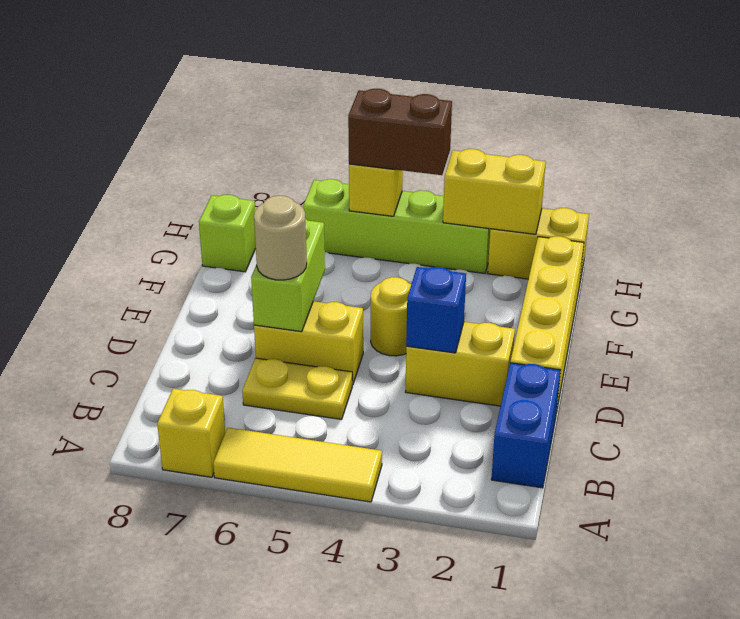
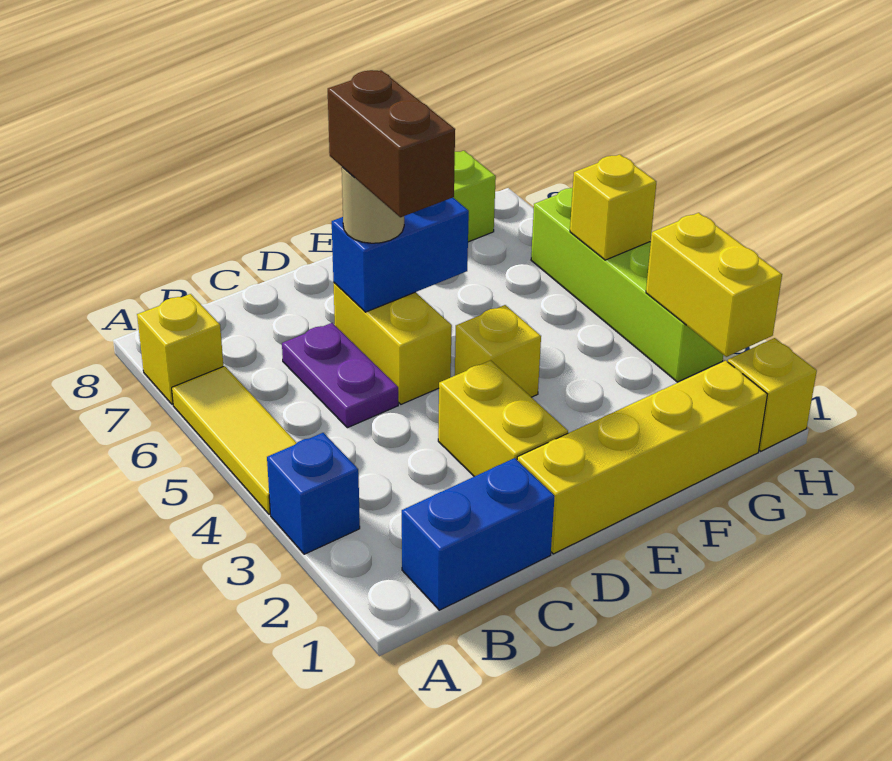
yellow 1x2 plate [242,358,352,419] -> purple 1x2 plate [282,323,398,428]
blue 1x1 brick [406,267,466,353] -> blue 1x1 brick moved to [267,433,360,554]
lime 1x2 brick [251,219,325,332] -> blue 1x2 brick [332,198,469,312]
yellow 1x1 round brick [371,277,411,356] -> yellow 1x1 brick [455,305,541,397]
yellow 1x2 brick [488,208,589,286] -> yellow 1x1 brick [728,338,817,451]
brown 1x2 brick [348,89,452,175] -> brown 1x2 brick moved to [328,70,455,217]

